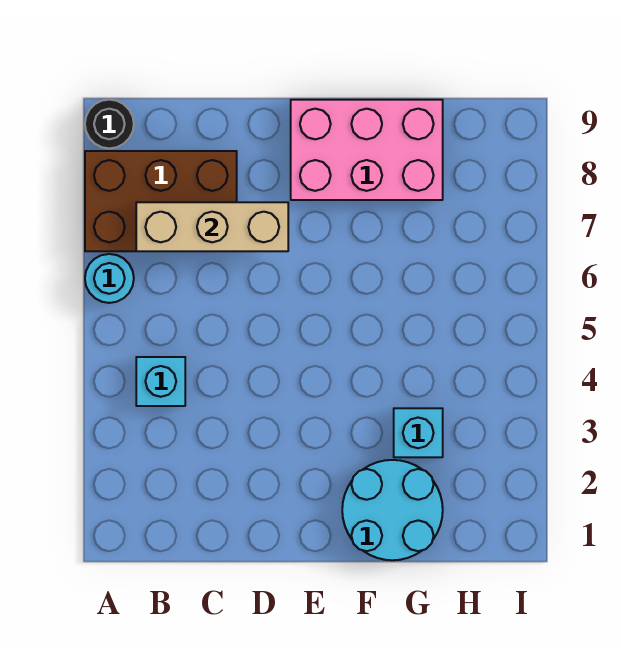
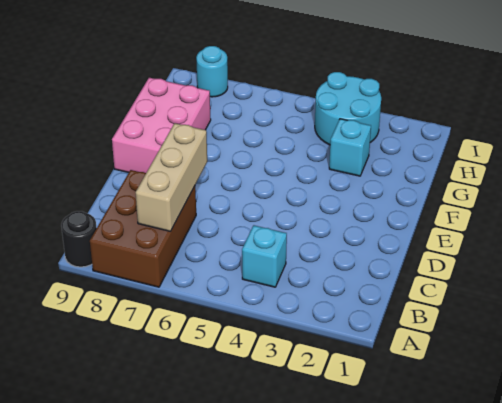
cyan 1x1 round brick [85,254,134,303] -> cyan 1x1 round brick moved to [196,46,228,97]
cyan 2x2 round brick [342,460,443,560] -> cyan 2x2 round brick moved to [315,72,381,145]

